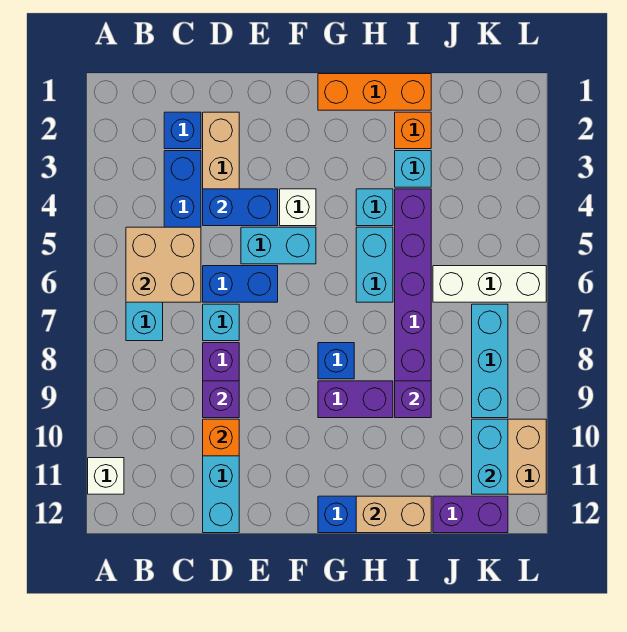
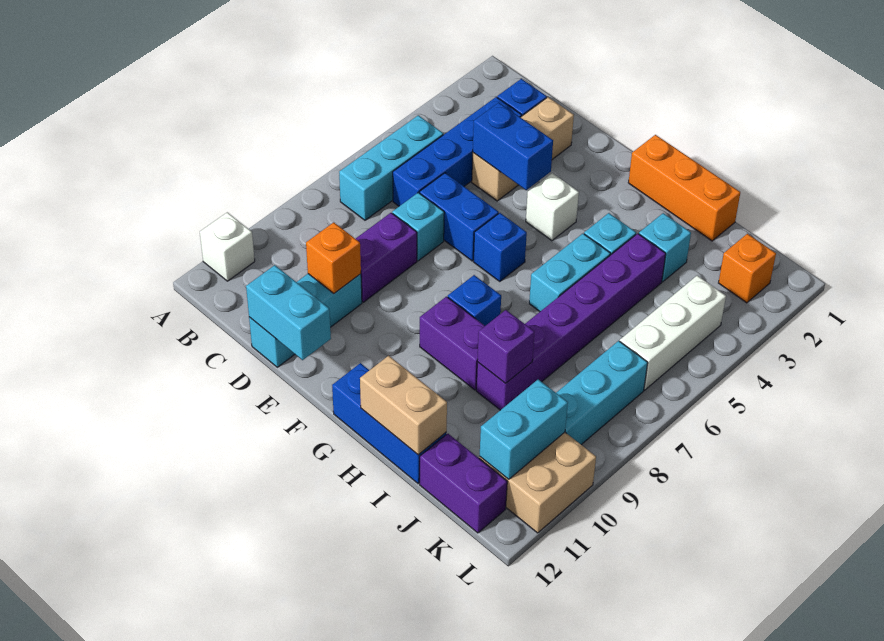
tan 2x2 brick [126,227,201,302] -> none
purple 1x1 brick [203,381,239,418] -> none
cyan 1x2 brick [241,227,316,264] -> cyan 1x2 brick moved to [246,265,331,360]
none -> blue 1x1 brick [473,213,527,281]
orange 1x1 brick [395,112,431,149] -> orange 1x1 brick moved to [719,234,776,303]
white 1x3 brick [433,266,546,302] -> white 1x3 brick turned to [620,275,726,390]

